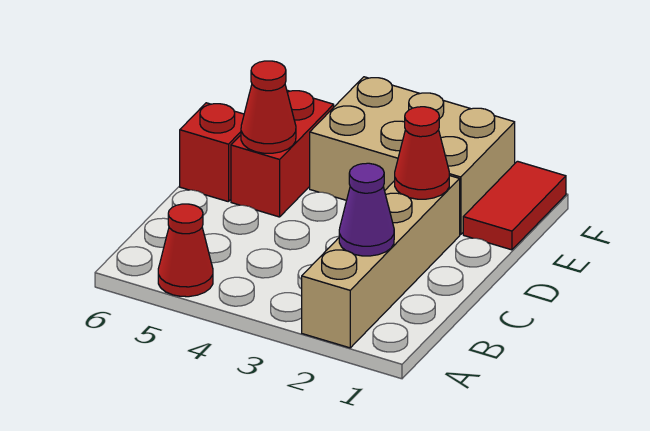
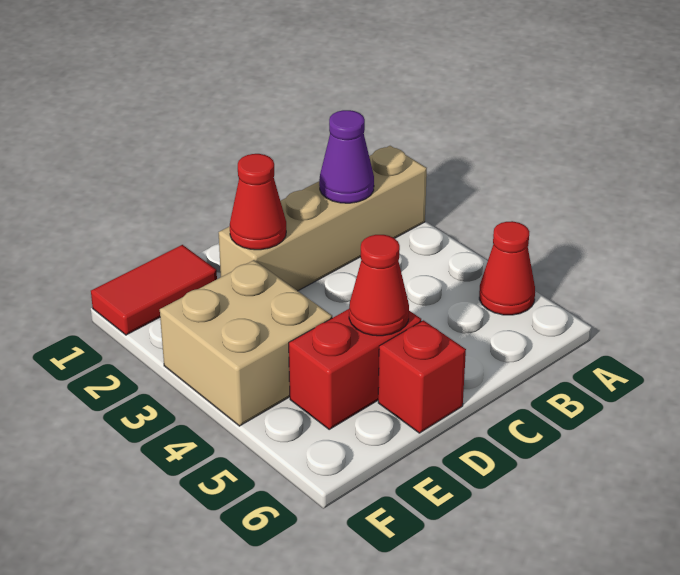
tan 2x3 brick [310,77,515,235] -> tan 2x2 brick [160,260,332,426]

